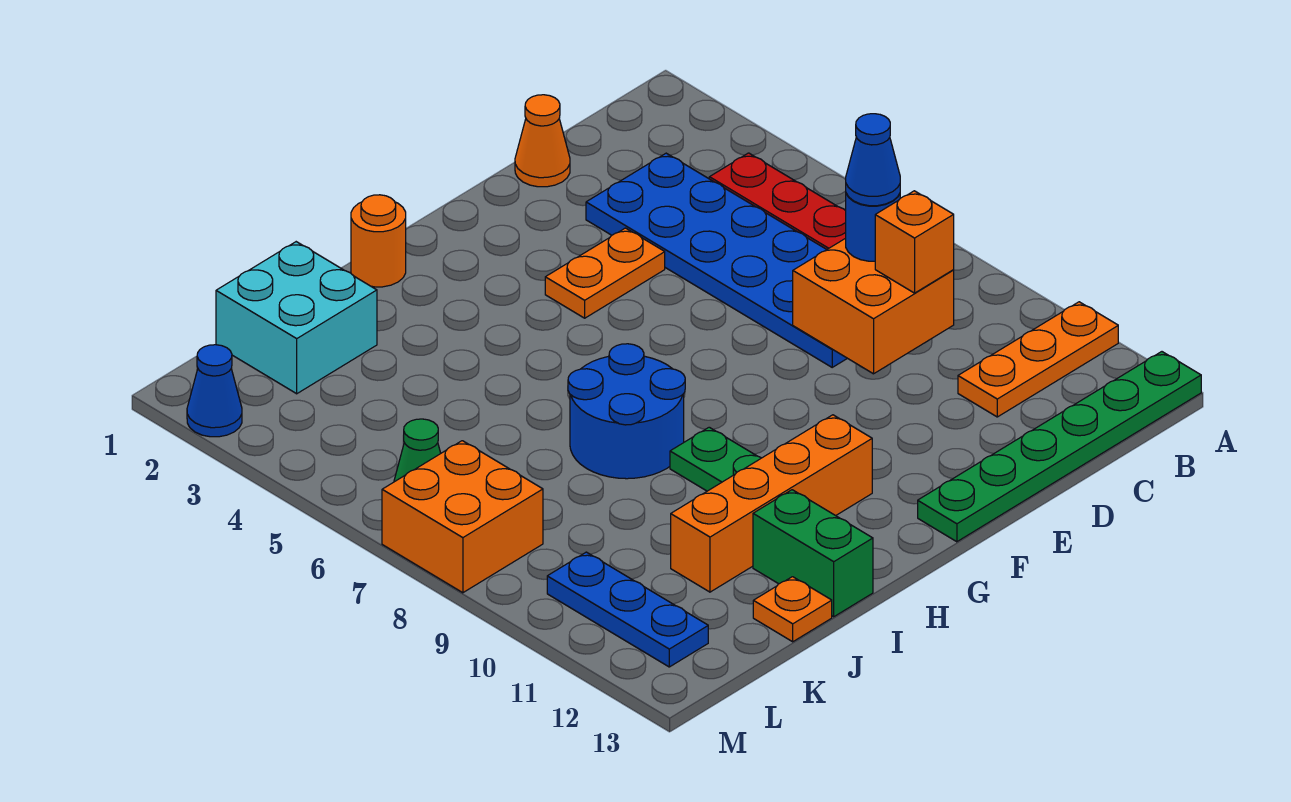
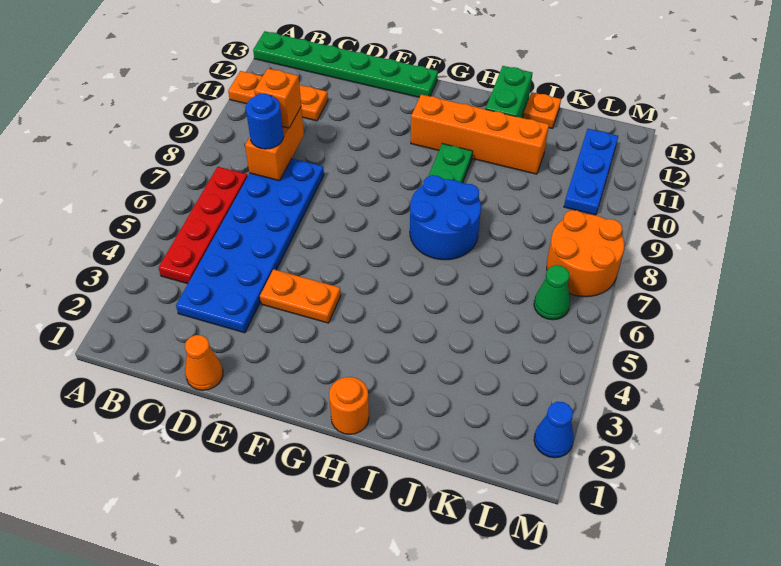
orange 2x2 brick [793,238,954,374] -> orange 1x2 brick [245,108,304,181]
blue 1x1 cone [846,114,900,206] -> none
cyan 2x2 brick [216,242,377,394] -> none
orange 2x2 brick [382,441,543,593] -> orange 2x2 round brick [547,210,624,297]

